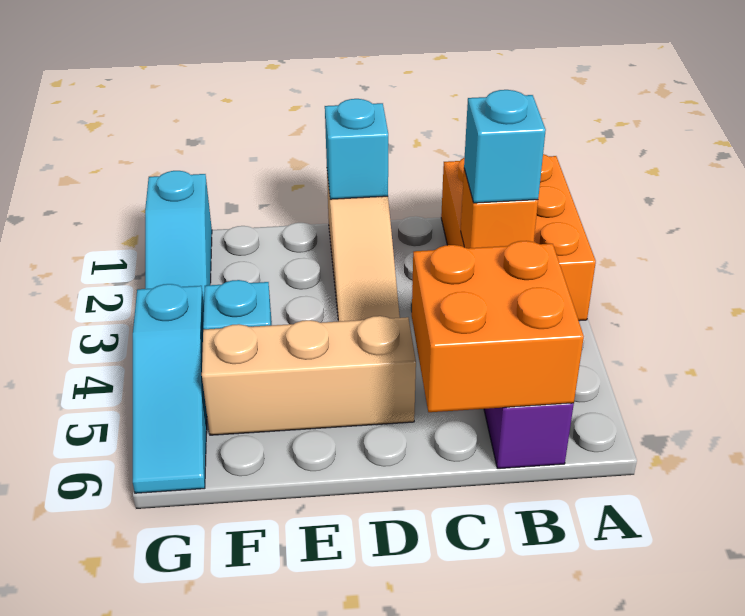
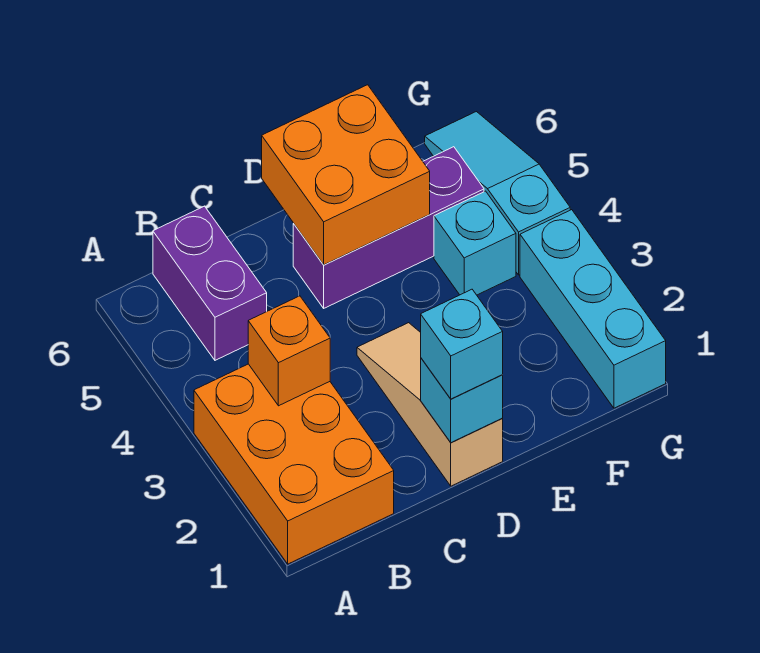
cyan 1x1 brick [464,90,546,203] -> cyan 1x1 brick moved to [421,289,503,399]
orange 2x2 brick [412,241,584,412] -> orange 2x2 brick moved to [262,85,430,265]
tan 1x3 brick [202,316,416,435] -> purple 1x3 brick [293,147,484,308]
cyan 1x3 slope [145,171,212,302] -> cyan 1x3 brick [520,210,666,408]

